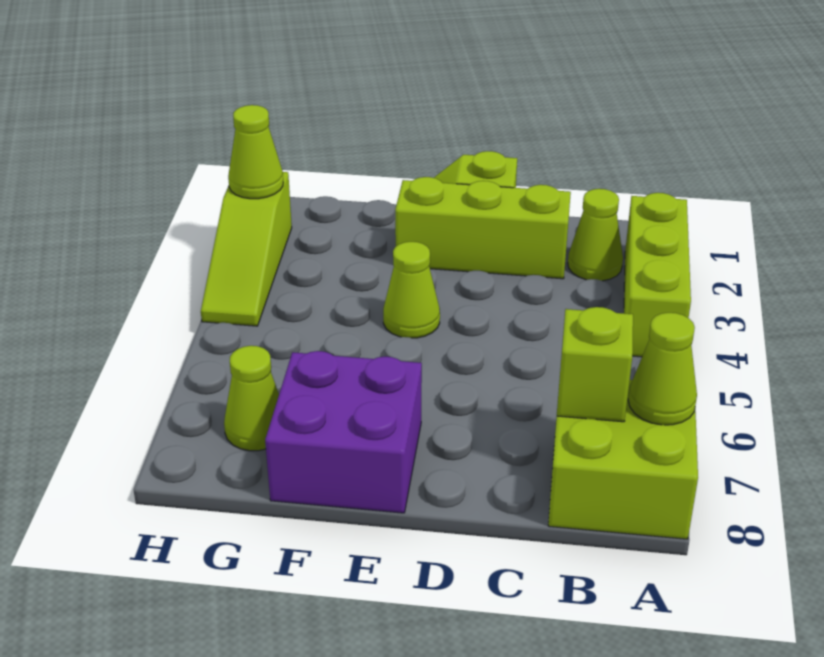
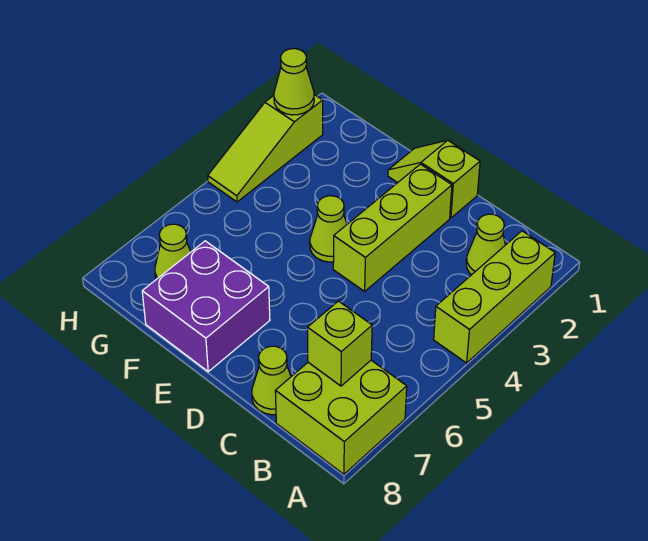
lime 1x1 cone [628,313,697,425] -> lime 1x1 cone moved to [252,346,291,415]
lime 1x3 brick [395,177,571,279] -> lime 1x3 brick turned to [333,164,452,291]

